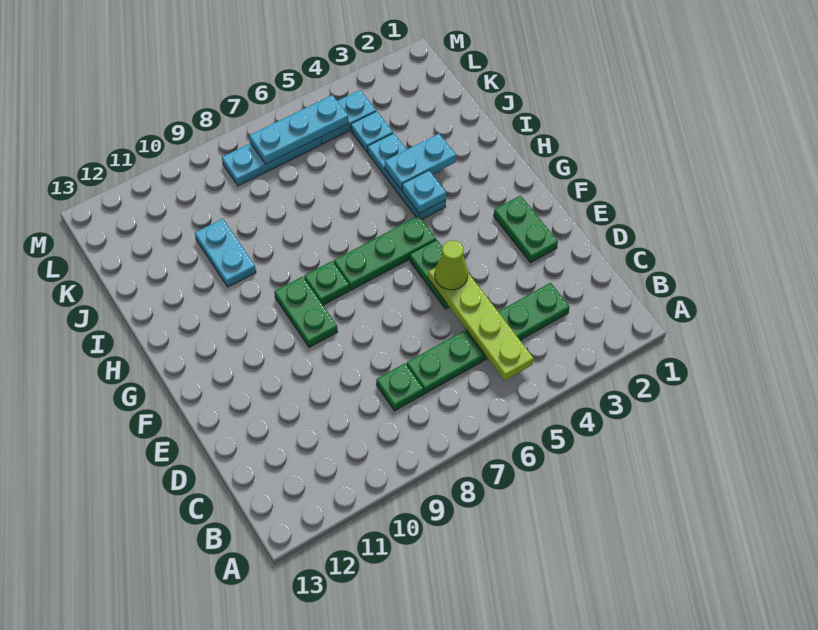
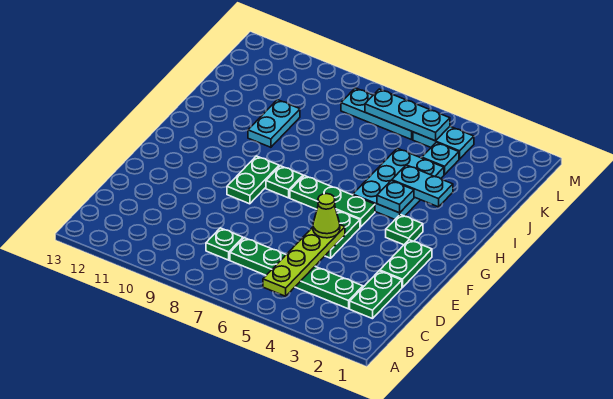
none -> green 1x2 plate [350,271,402,319]
none -> green 1x1 plate [386,215,423,245]
cyan 1x3 plate [368,133,446,219] -> cyan 2x3 plate [353,148,444,219]

